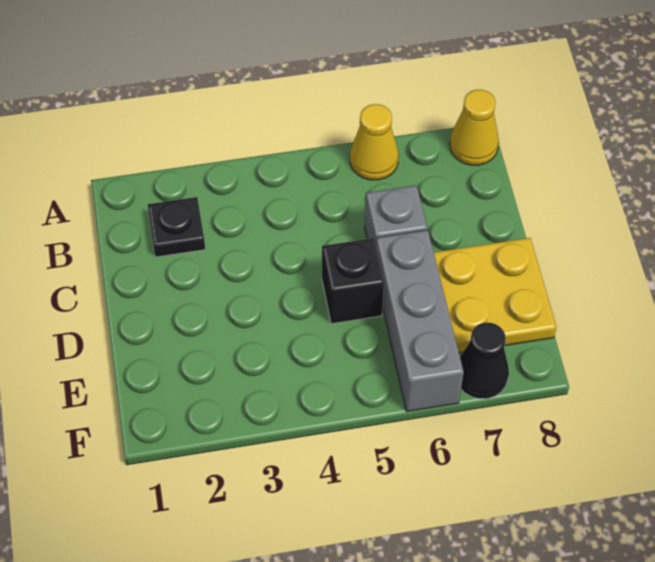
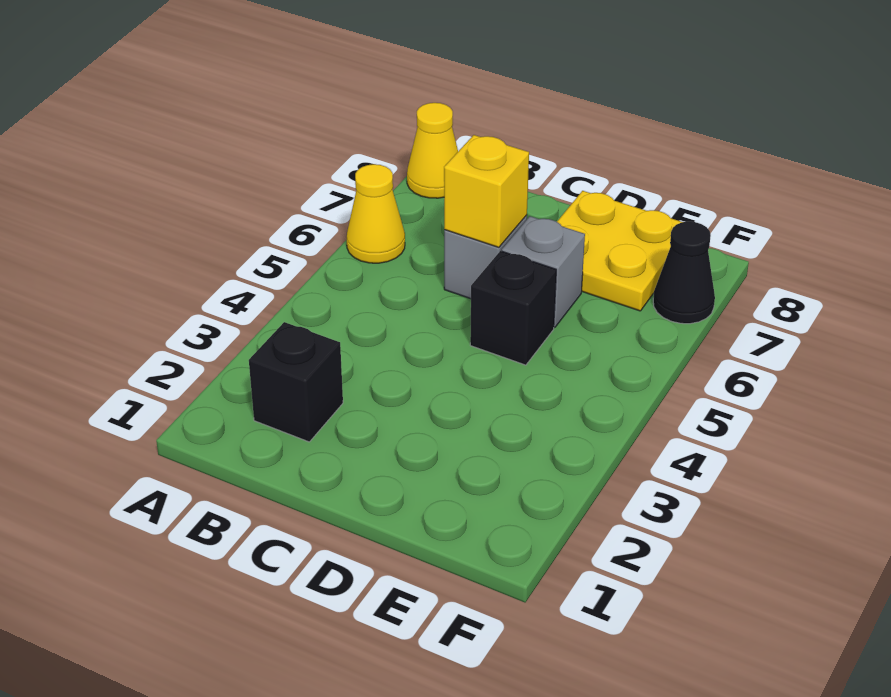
black 1x1 plate [148,197,205,257] -> black 1x1 brick [249,322,343,442]
none -> yellow 1x1 brick [444,135,529,247]
grey 1x3 brick [376,230,464,412] -> grey 1x1 brick [502,216,585,328]

